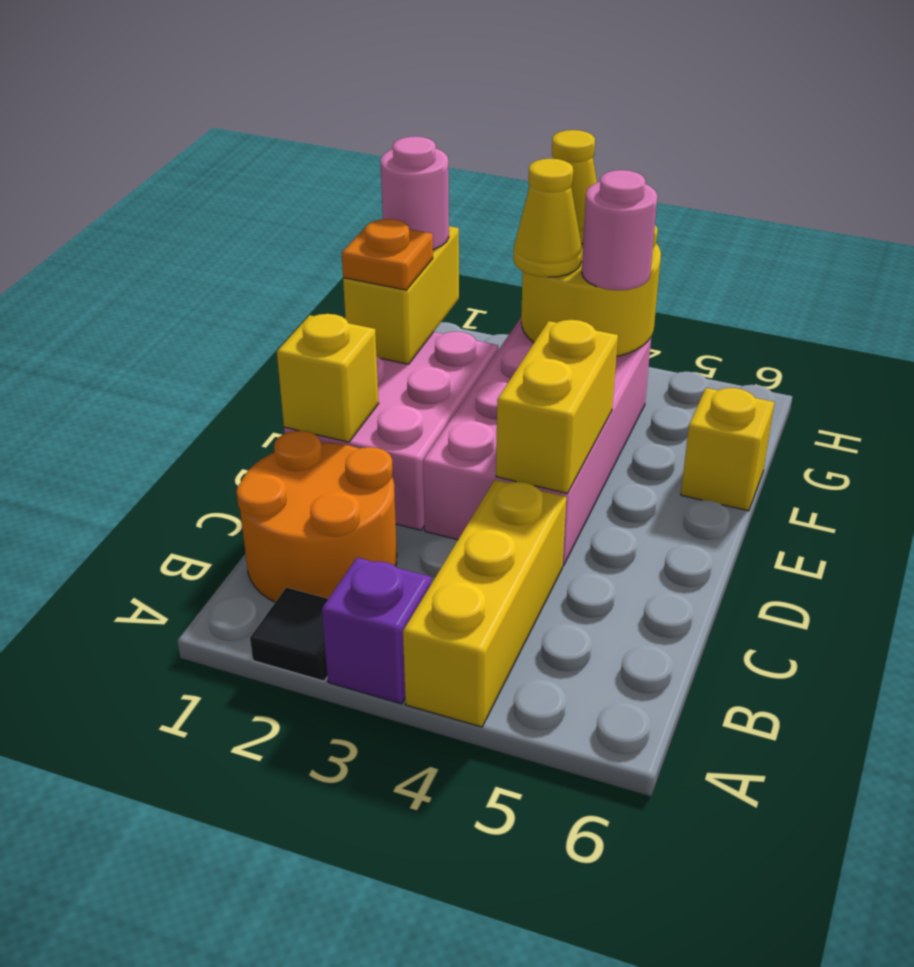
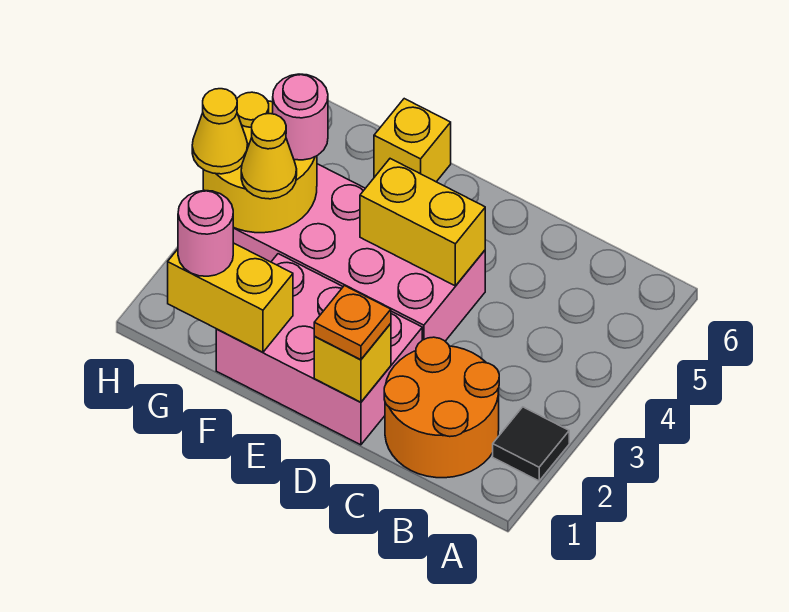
purple 1x1 brick [322,558,431,704] -> none
yellow 1x3 brick [403,480,566,727] -> none
orange 1x1 plate [342,219,433,290] -> orange 1x1 plate moved to [314,286,391,360]

